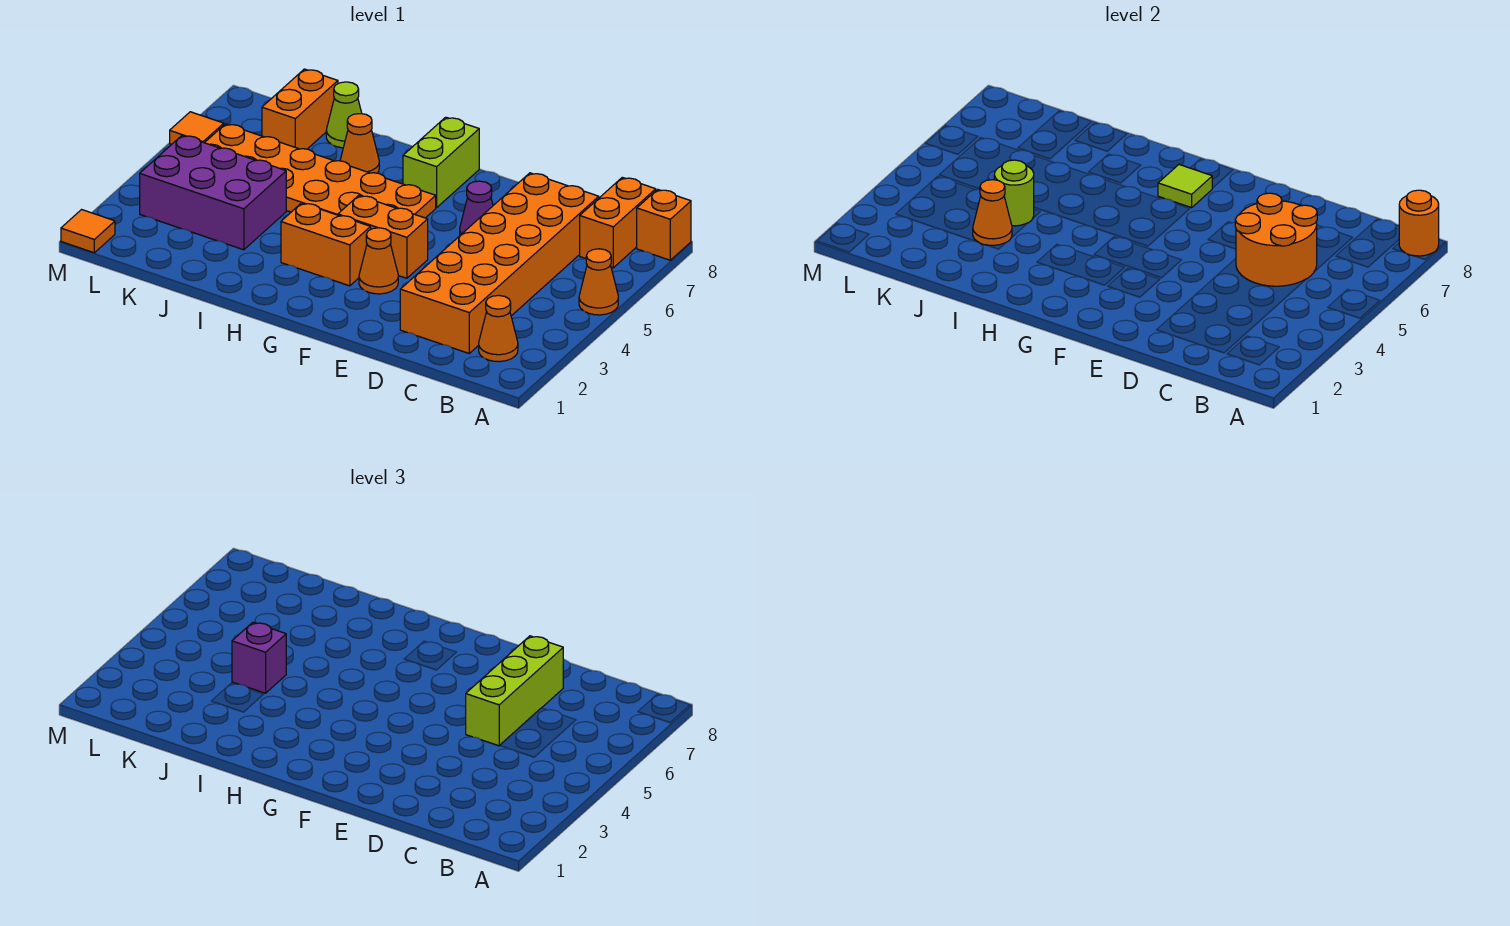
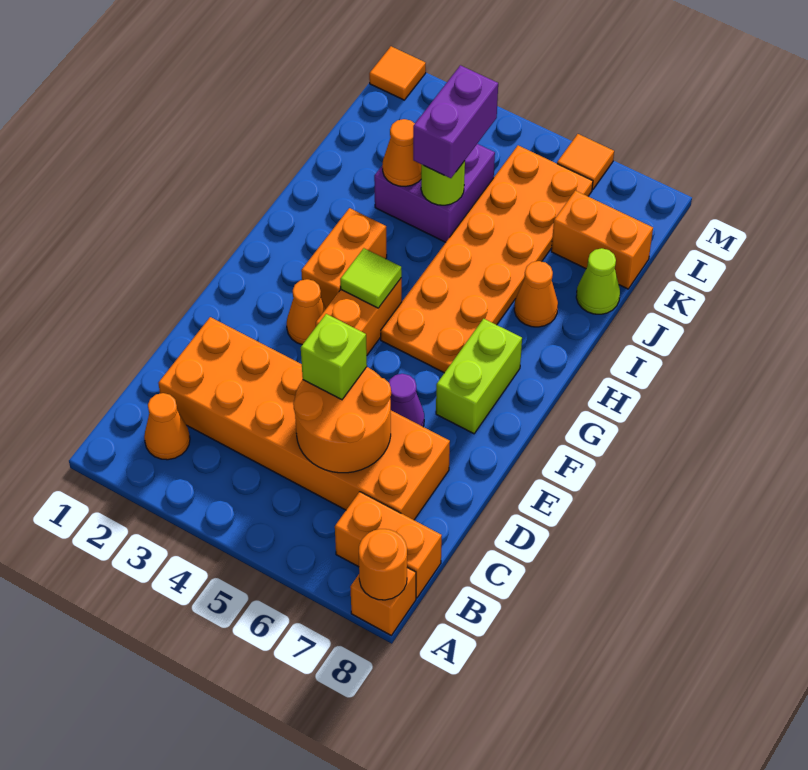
orange 1x1 cone [579,249,618,315] -> none
lime 1x3 brick [466,636,563,746] -> lime 1x1 brick [301,314,367,400]
lime 1x2 brick [403,117,479,208] -> lime 1x2 brick turned to [436,319,522,434]
lime 1x1 tile [1158,165,1212,208] -> lime 1x1 tile moved to [340,248,402,308]
purple 2x3 brick [140,135,286,250] -> purple 2x2 brick [374,117,495,242]
purple 1x1 brick [232,622,286,693] -> purple 1x2 brick [413,65,498,178]

